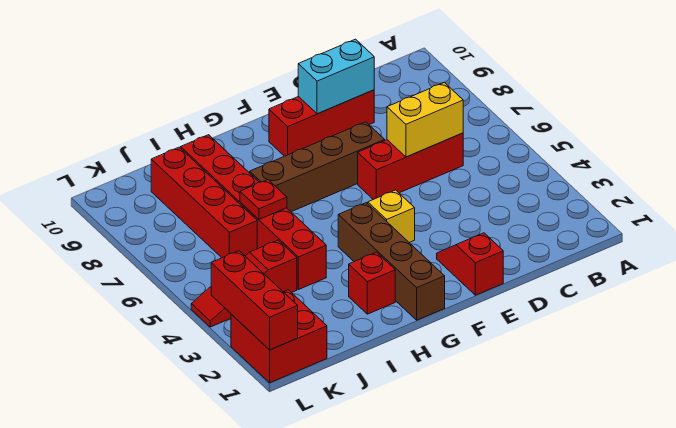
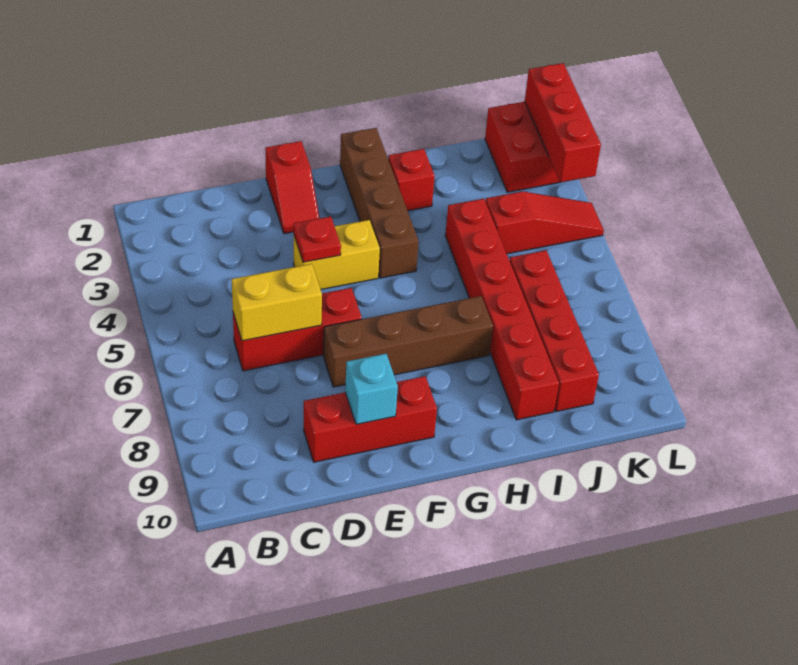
cyan 1x2 brick [298,39,374,114] -> cyan 1x1 brick [345,354,398,424]
yellow 1x1 brick [368,190,415,242] -> yellow 1x2 brick [294,220,380,289]
red 1x1 plate [240,180,287,219] -> red 1x1 plate moved to [294,217,341,262]

